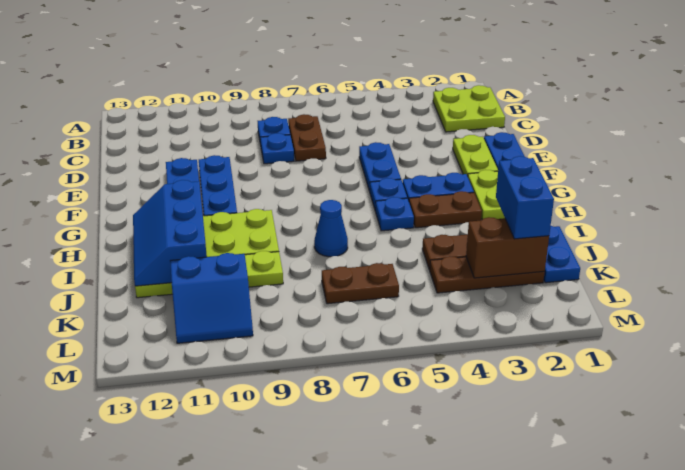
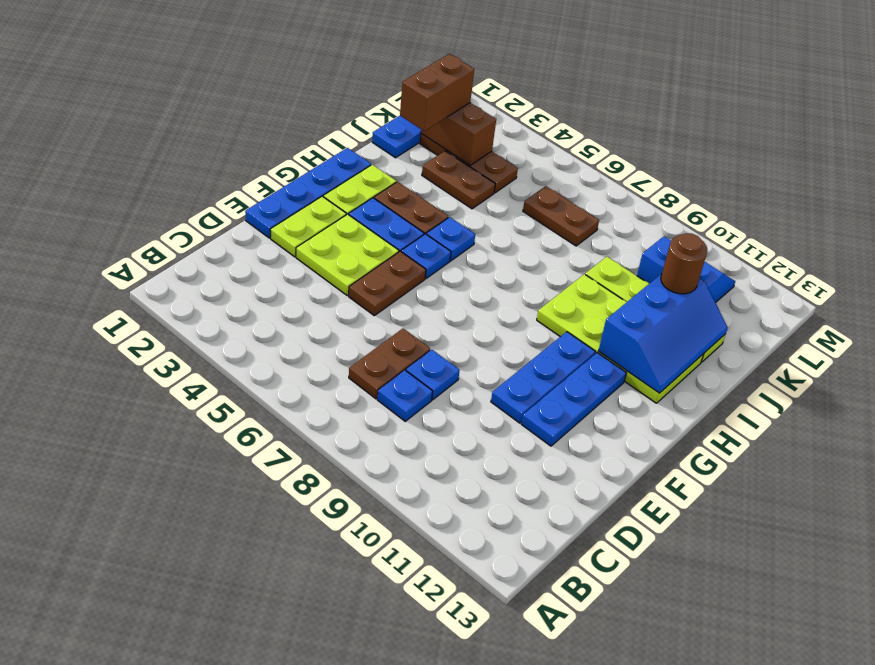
lime 2x2 plate [433,85,505,132] -> lime 2x2 plate moved to [296,214,399,295]
blue 1x2 plate [359,142,401,191] -> brown 1x2 plate [349,251,426,316]
blue 1x1 cone [314,200,348,257] -> none
blue 1x2 brick [496,156,554,239] -> brown 1x2 brick [400,54,474,131]
none -> brown 1x1 round brick [661,233,707,294]

